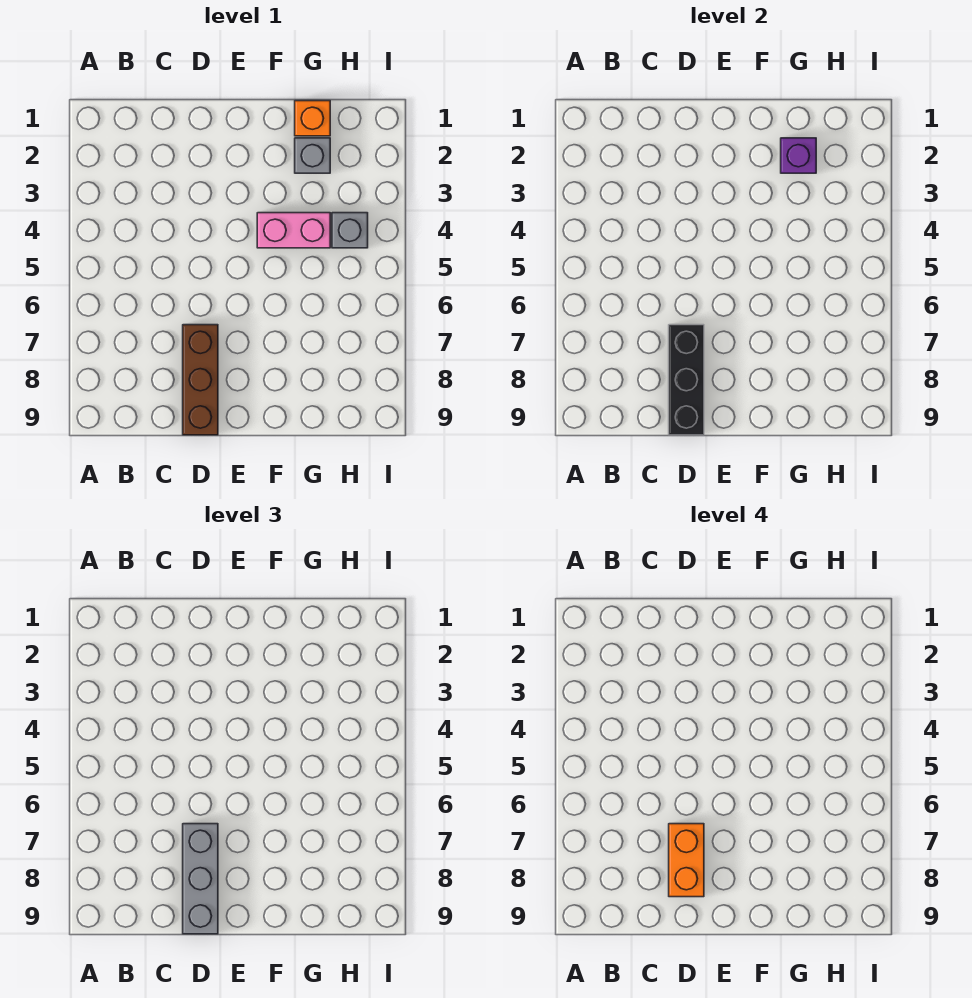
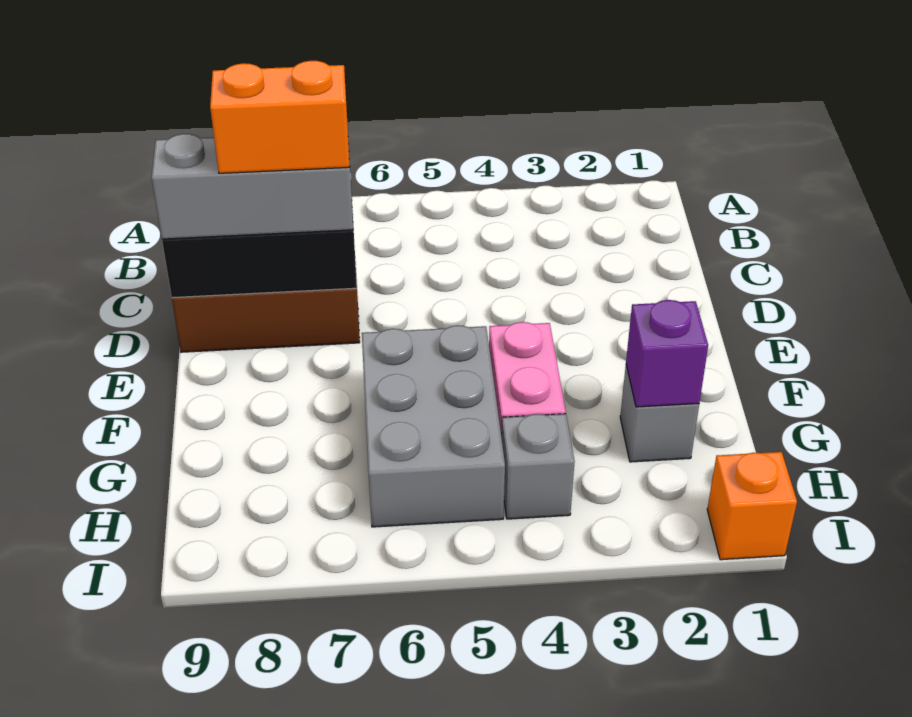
none -> grey 2x3 brick [362,325,505,527]
orange 1x1 brick [295,101,330,136] -> orange 1x1 brick moved to [707,452,797,560]

